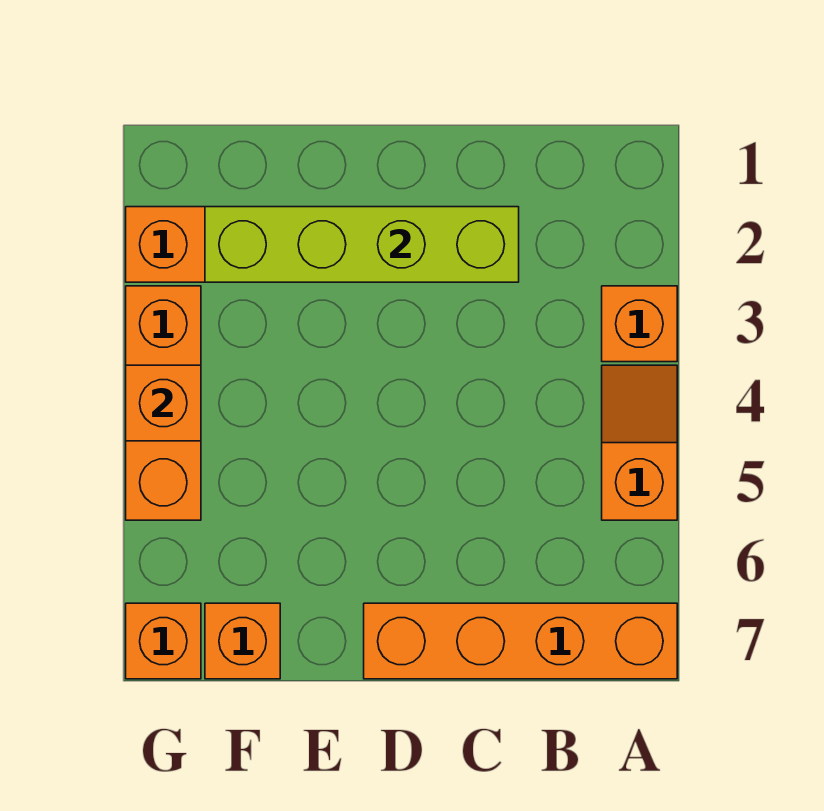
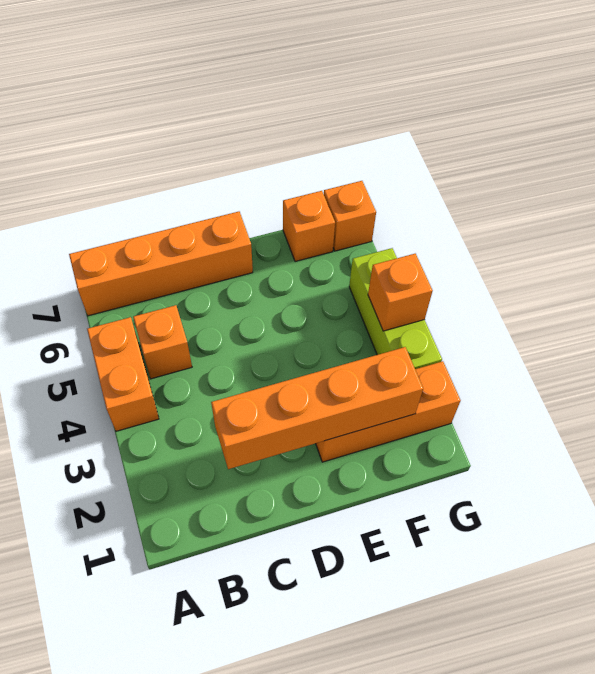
orange 1x1 brick [602,286,677,362] -> orange 1x1 brick moved to [133,305,192,379]
orange 1x2 slope [602,365,677,520] -> orange 1x2 brick [87,317,159,431]
lime 1x4 brick [205,207,519,282] -> orange 1x4 brick [211,347,423,469]
orange 1x3 brick [126,286,201,520] -> lime 1x3 brick [349,248,442,369]

